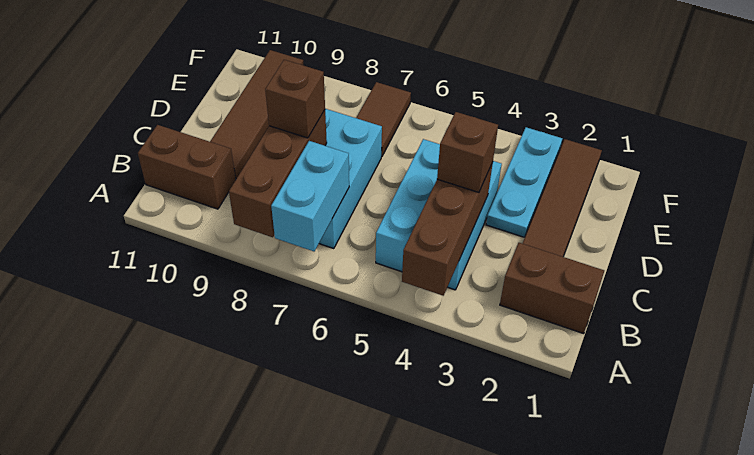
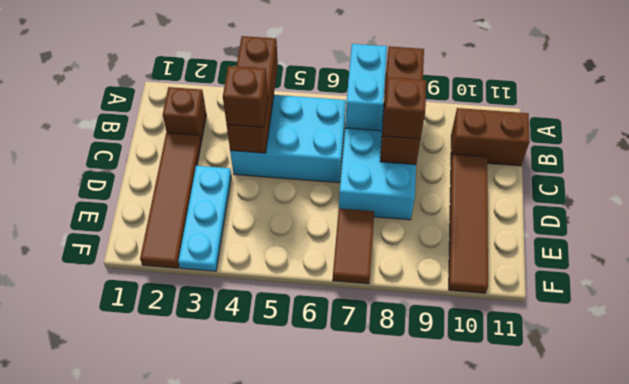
brown 1x2 brick [500,243,604,334] -> brown 1x1 brick [163,87,206,141]
cyan 2x3 brick [376,139,502,290] -> cyan 2x3 brick turned to [230,95,346,183]

